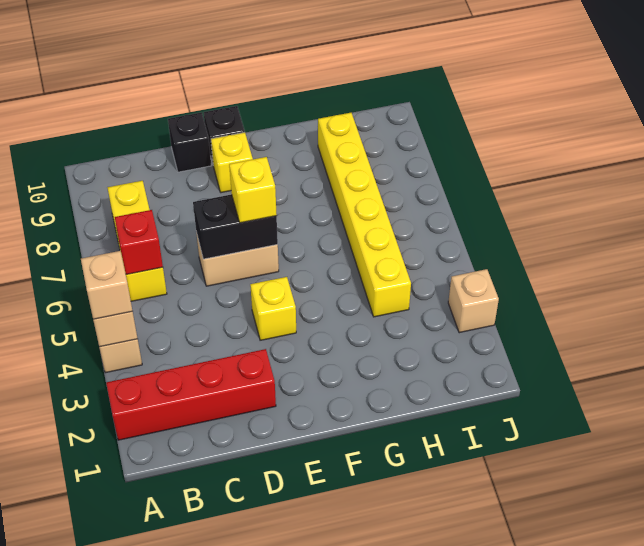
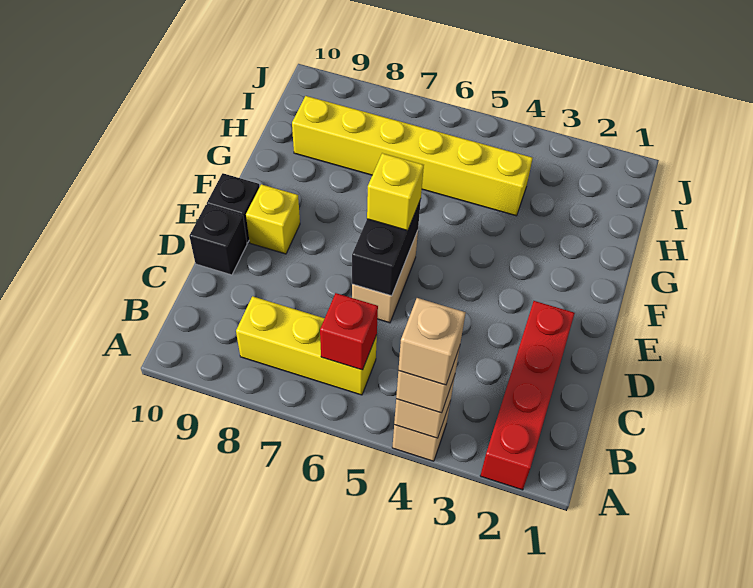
yellow 1x1 brick [250,277,296,340] -> none
tan 1x1 brick [448,269,499,333] -> tan 1x1 brick moved to [398,298,466,385]

